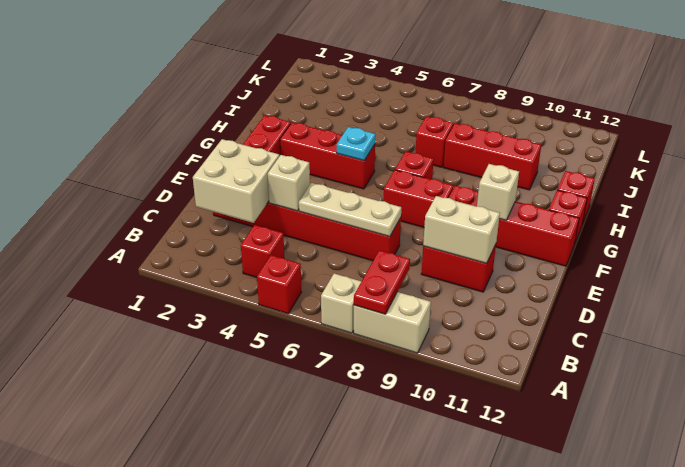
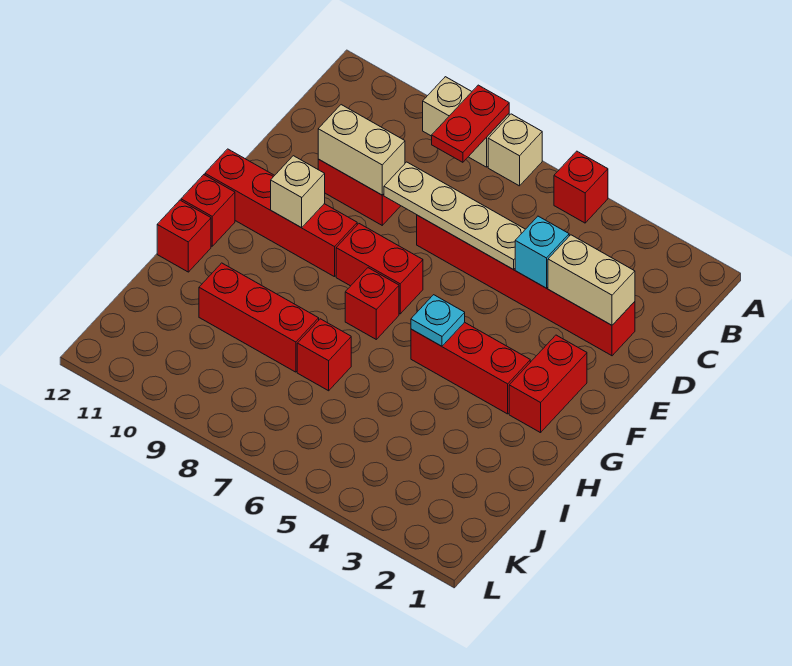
red 1x1 brick [241,225,285,278] -> none
tan 2x2 brick [193,139,279,223] -> tan 1x2 brick [548,235,635,325]
tan 1x1 brick [268,155,310,211] -> cyan 1x1 brick [515,216,569,288]
tan 1x3 plate [299,183,401,237] -> tan 1x4 plate [384,162,525,269]

